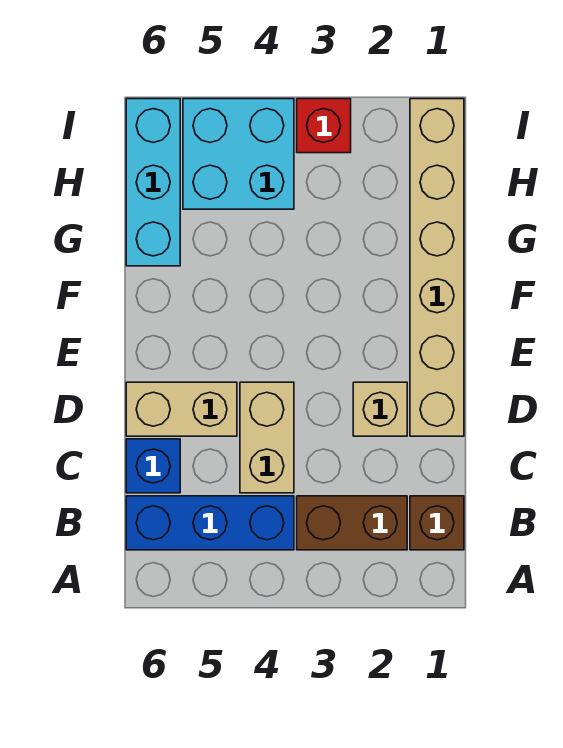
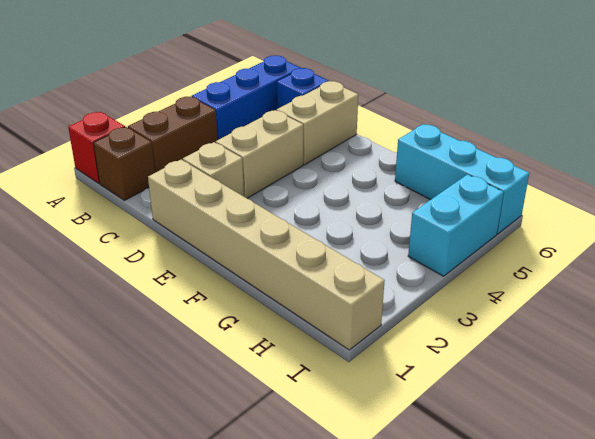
tan 1x2 brick [240,382,294,493] -> tan 1x2 brick turned to [216,110,303,198]
cyan 2x2 brick [183,99,294,209] -> cyan 1x2 brick [408,174,504,276]
red 1x1 brick [297,99,351,153] -> red 1x1 brick moved to [68,112,125,183]

